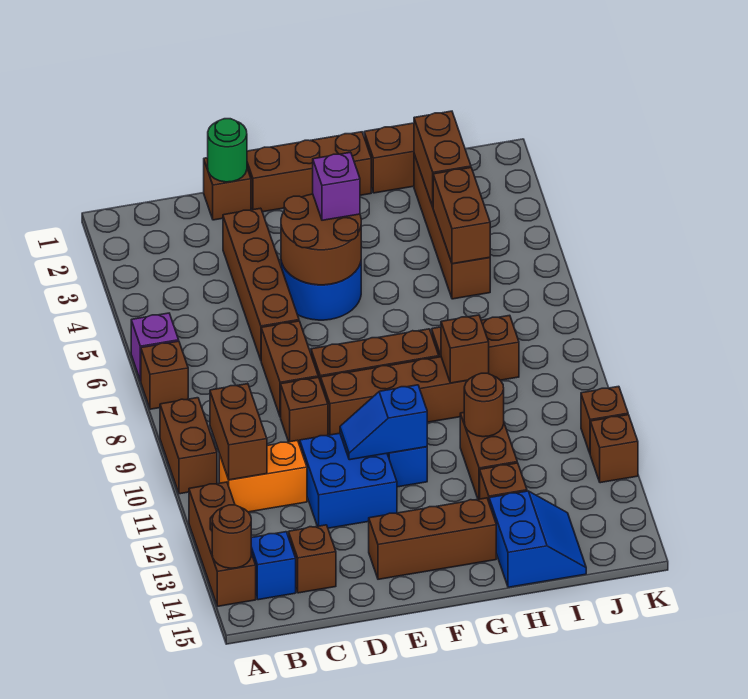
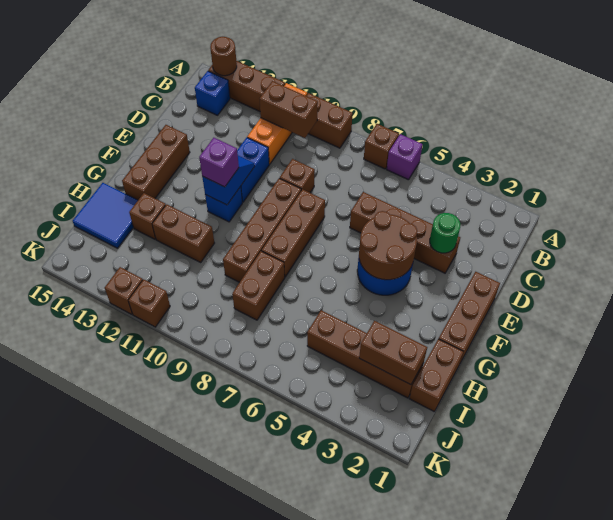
orange 1x2 brick [219,440,307,512] -> orange 1x3 brick [247,83,307,164]
brown 1x1 brick [288,525,336,593] -> none
brown 1x1 brick [204,158,251,220] -> none
green 1x1 round brick [208,119,247,182] -> green 1x1 round brick moved to [430,213,460,253]
brown 1x2 brick [261,321,318,417] -> none
blue 2x2 brick [300,433,397,528] -> blue 1x2 brick [237,138,269,202]
purple 1x1 brick [313,152,360,220] -> purple 1x1 brick moved to [199,138,239,187]
brown 1x1 brick [441,315,489,383] -> none
brown 1x1 round brick [464,373,504,437] -> none
blue 2x2 slope [489,491,586,587] -> blue 2x2 tile [73,183,138,248]
brown 1x2 brick [433,168,490,264] -> none

